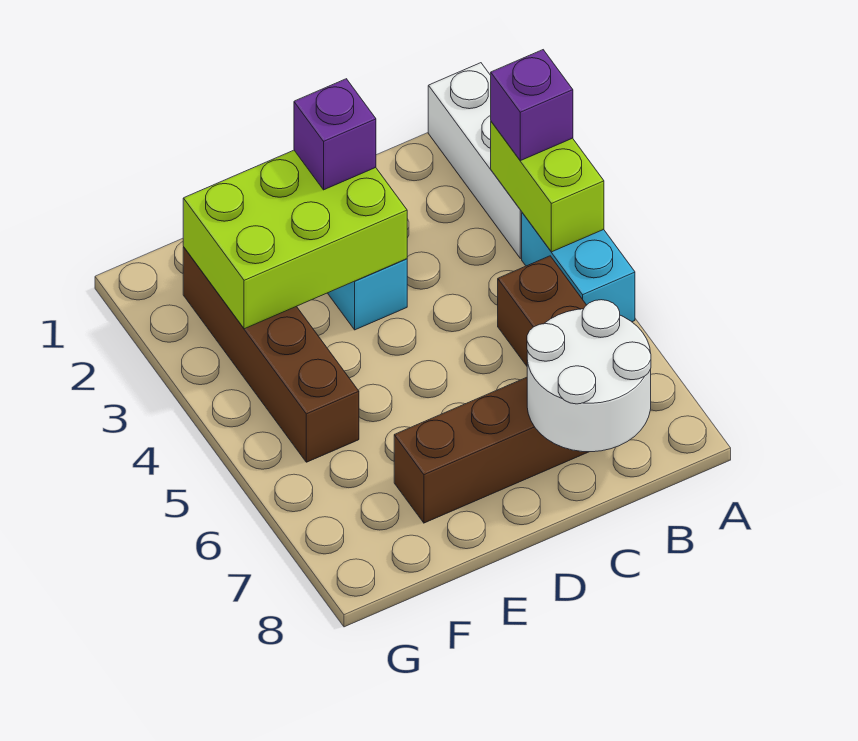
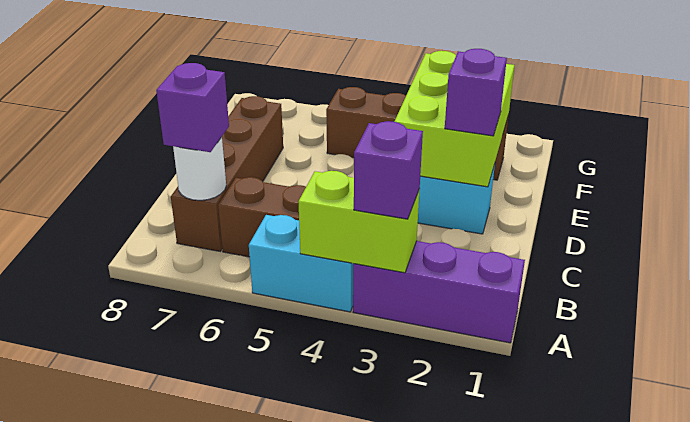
white 1x3 brick [428,63,522,258] -> purple 1x3 brick [353,241,525,343]
white 2x2 round brick [527,300,651,452] -> white 1x1 round brick [173,137,226,200]
none -> purple 1x1 brick [156,63,229,152]

